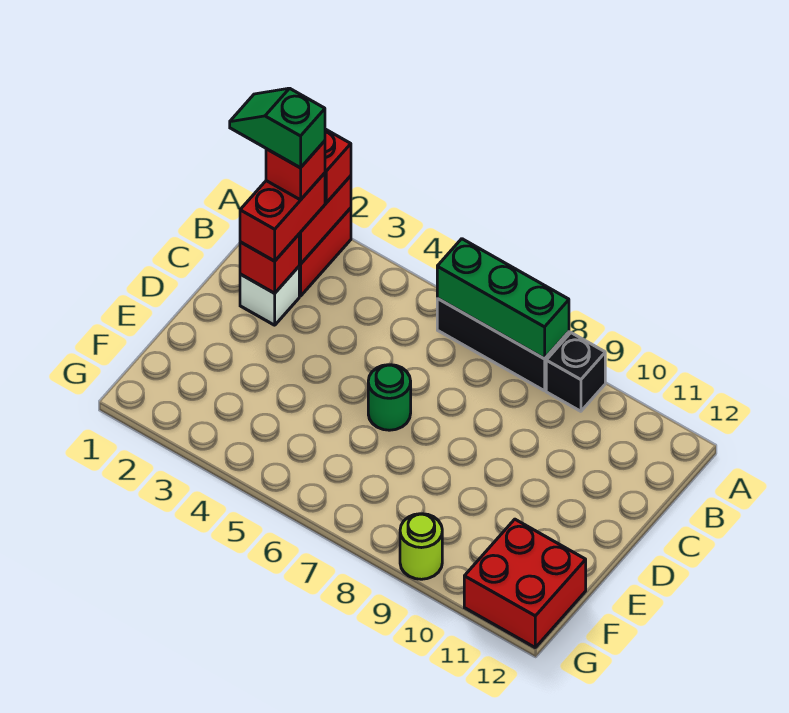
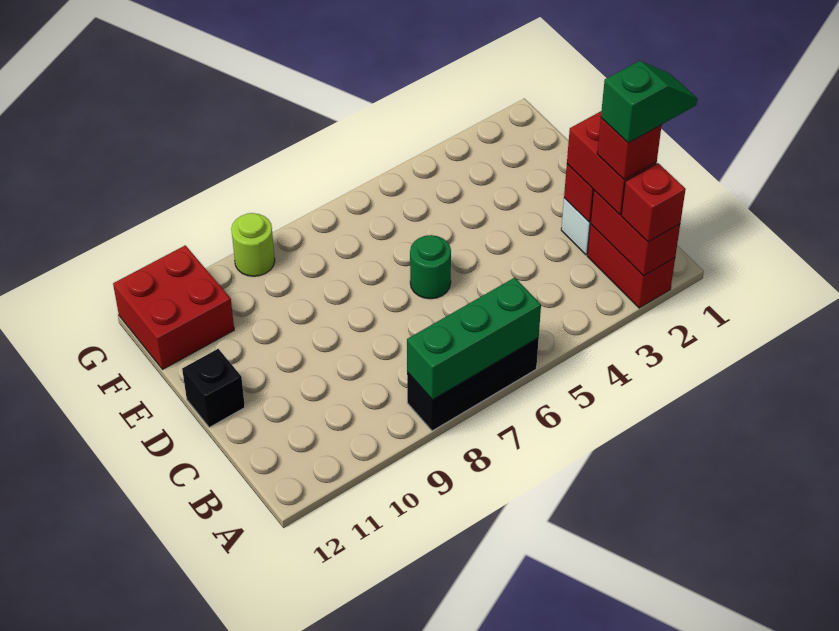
black 1x1 brick [546,333,605,411] -> black 1x1 brick moved to [182,349,245,428]

